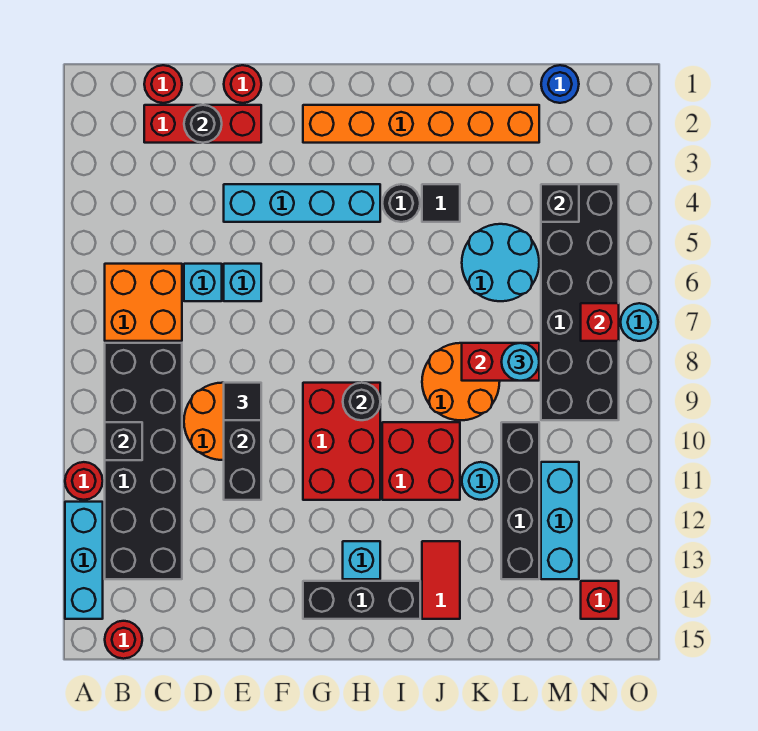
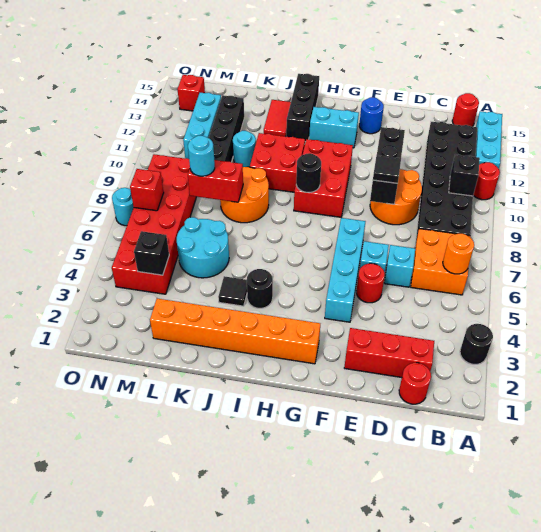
none -> orange 1x1 round brick [443,234,474,274]
black 1x1 round brick [184,105,222,143] -> black 1x1 round brick moved to [460,324,493,364]
red 1x1 round brick [224,65,261,103] -> red 1x1 round brick moved to [357,263,385,303]
cyan 1x4 brick [224,184,380,222] -> cyan 1x4 brick turned to [325,218,366,322]
black 1x3 brick [303,581,420,619] -> black 1x3 brick turned to [286,74,319,142]
cyan 1x1 brick [343,541,380,579] -> cyan 1x2 brick [309,107,359,148]
blue 1x1 round brick [541,65,579,103] -> blue 1x1 round brick moved to [359,97,384,134]
black 2x6 brick [541,184,619,420] -> red 2x6 brick [112,154,196,294]

